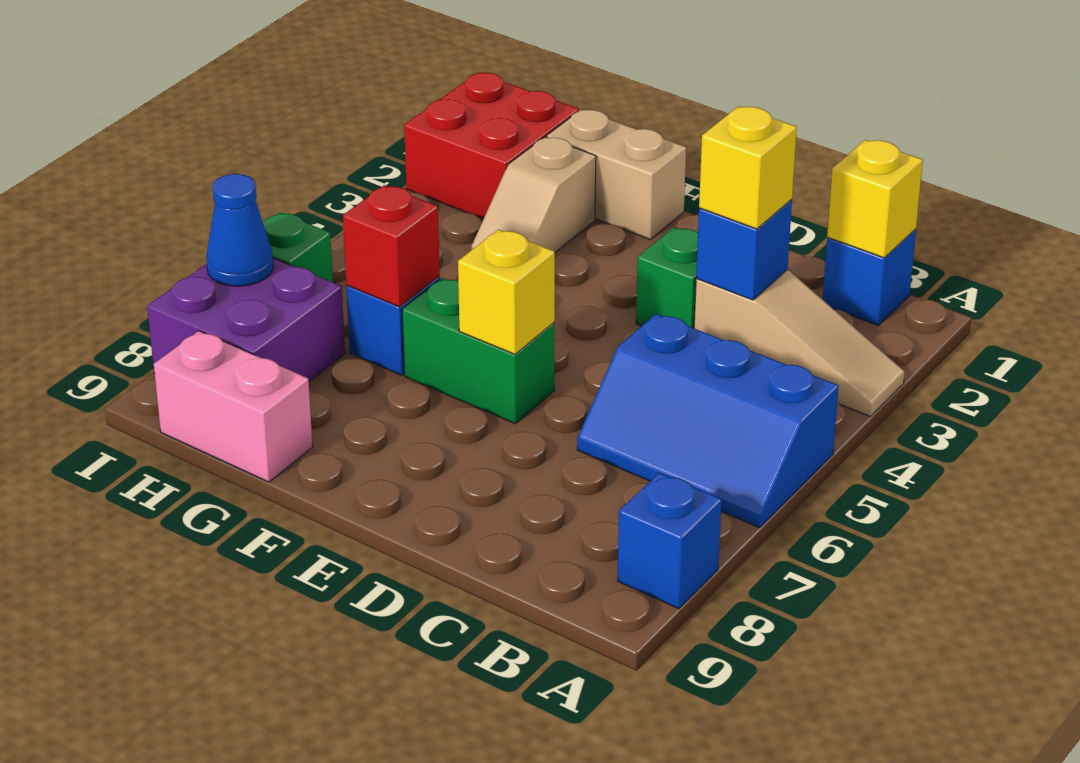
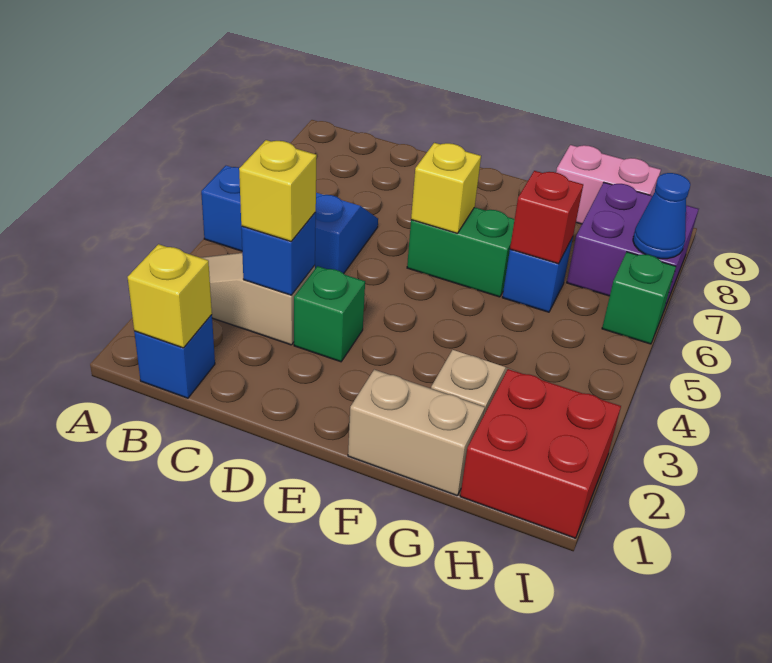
blue 1x1 brick [618,473,722,609] -> none

